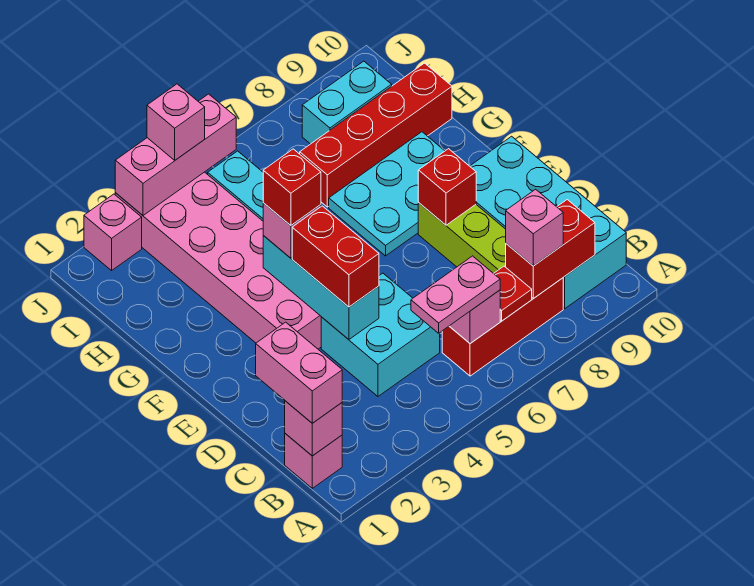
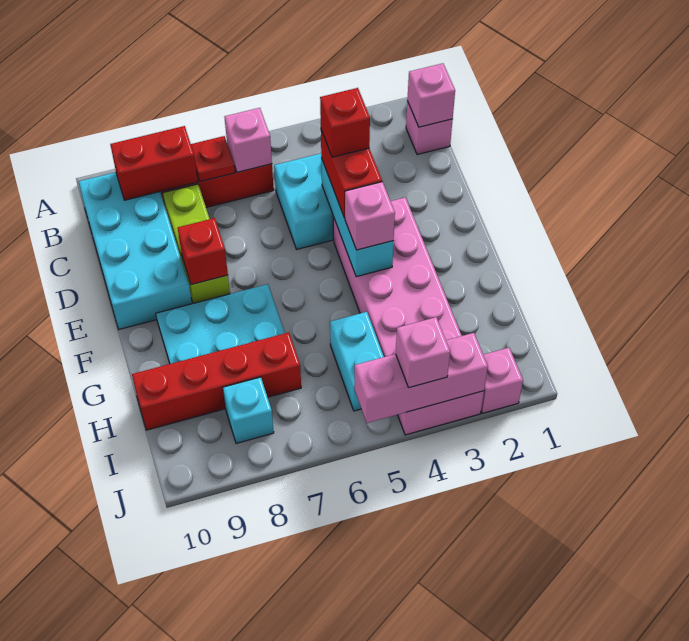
pink 1x2 brick [256,322,342,423] -> none
pink 1x2 plate [411,256,500,333] -> none
pink 1x1 brick [506,189,563,266] -> none
red 1x1 brick [263,149,321,225] -> red 1x1 brick moved to [320,88,370,157]
cyan 1x2 brick [302,61,392,144] -> cyan 1x1 brick [223,377,274,443]

